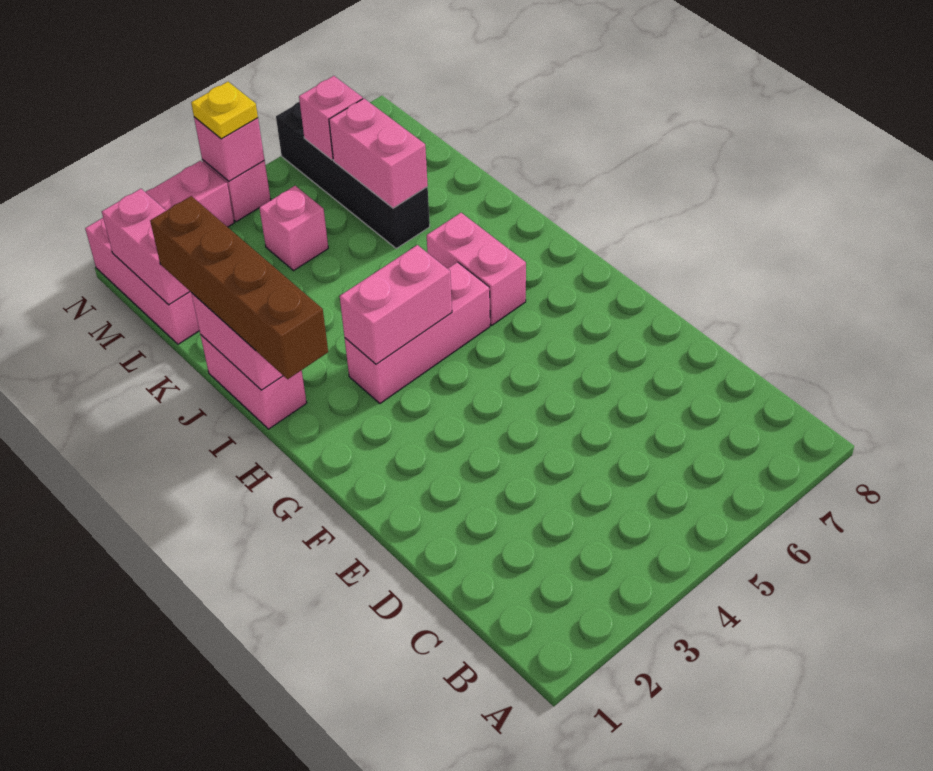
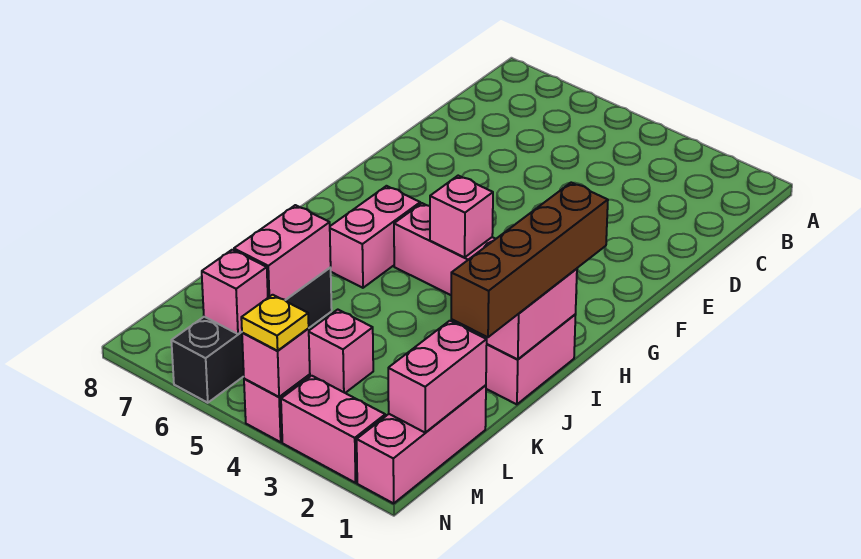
pink 1x2 brick [340,245,452,364] -> pink 1x1 brick [430,176,493,258]

